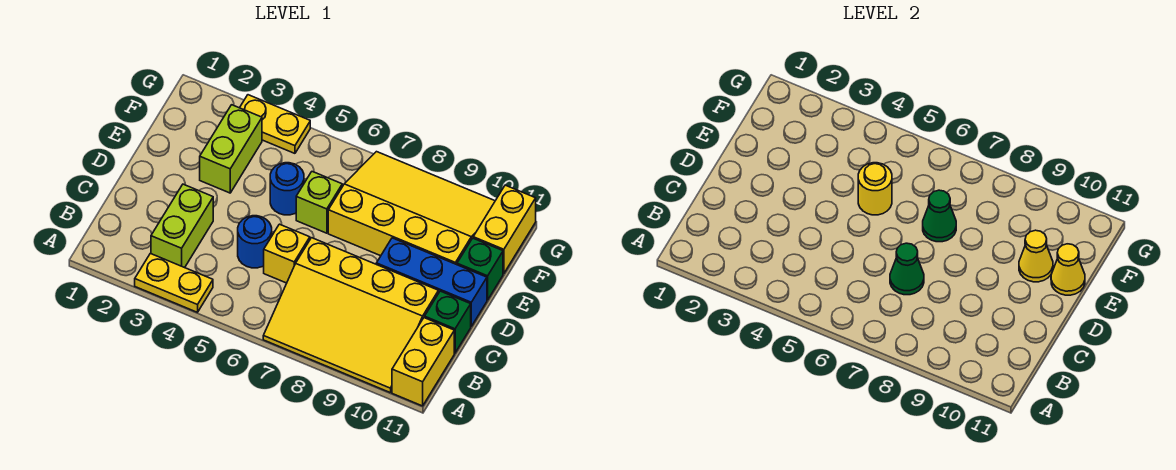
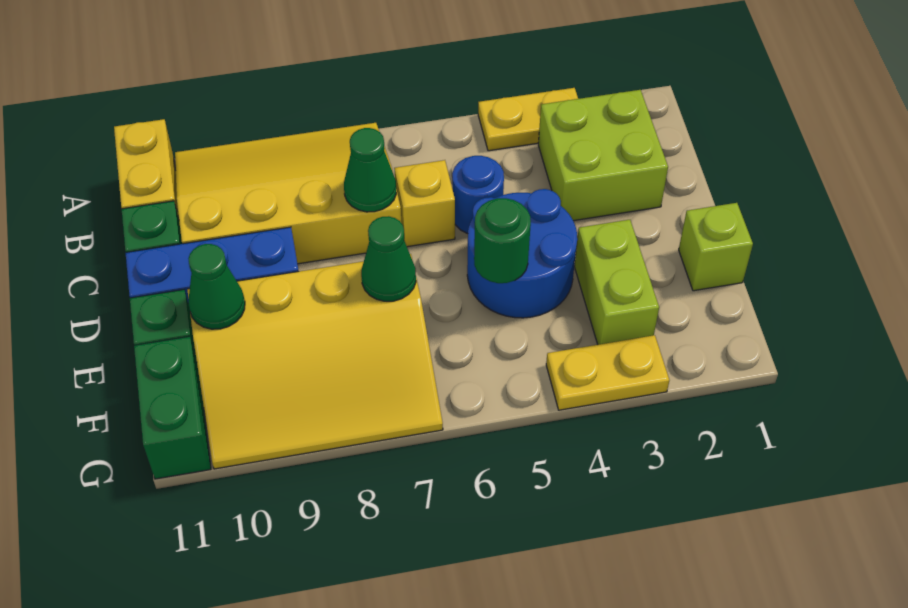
lime 1x2 brick [151,184,213,268] -> lime 2x2 brick [538,90,668,221]
blue 1x1 round brick [270,163,304,215] -> blue 2x2 round brick [467,189,577,318]
yellow 1x1 round brick [858,163,892,215] -> green 1x1 round brick [474,198,531,283]
lime 1x1 brick [296,172,342,233] -> lime 1x1 brick moved to [679,203,753,291]
yellow 1x1 cone [1019,230,1053,282] -> green 1x1 cone [188,244,245,329]
yellow 1x1 cone [1051,244,1085,295] -> none
yellow 1x2 brick [473,185,536,274] -> green 1x2 brick [134,337,211,479]

